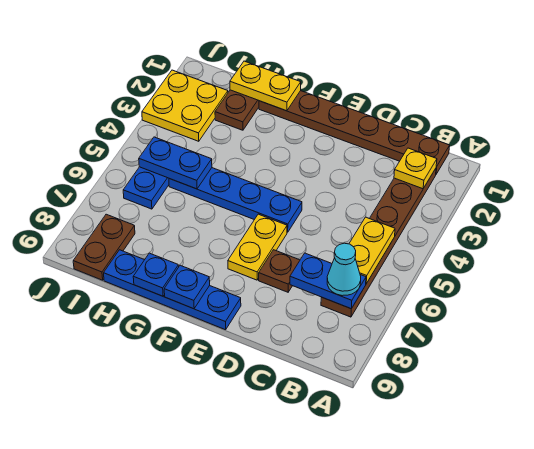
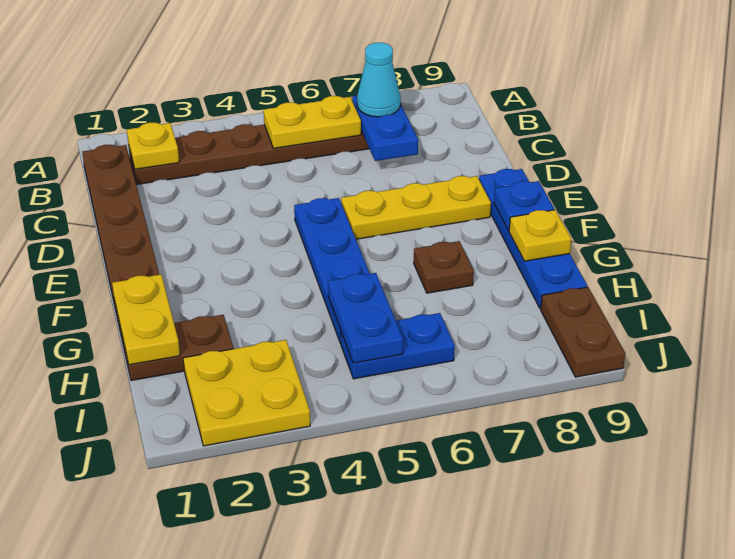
brown 1x1 plate [259,250,300,292] -> brown 1x1 plate moved to [414,241,474,293]
yellow 1x2 plate [228,214,287,280] -> yellow 1x3 plate [341,176,491,239]
blue 1x1 plate [133,253,179,296] -> yellow 1x1 plate [509,210,571,261]
brown 1x2 plate [73,214,135,280] -> brown 1x2 plate turned to [541,287,625,377]

